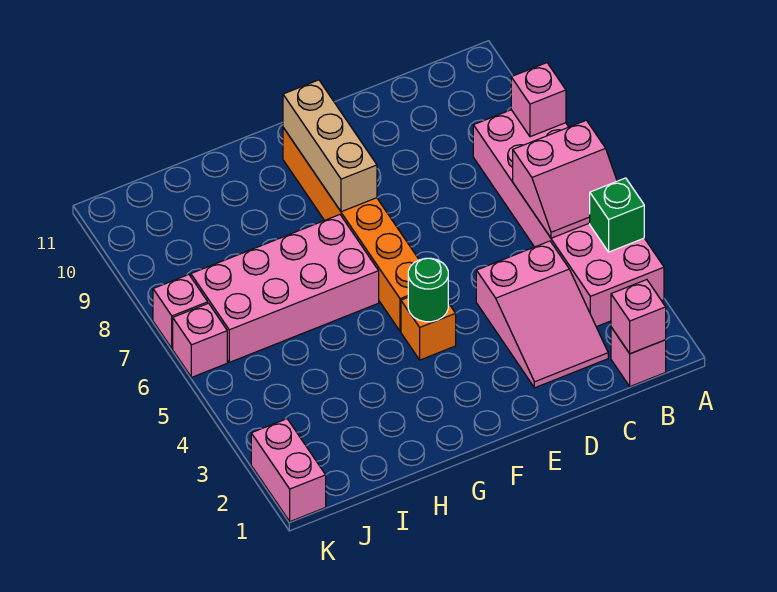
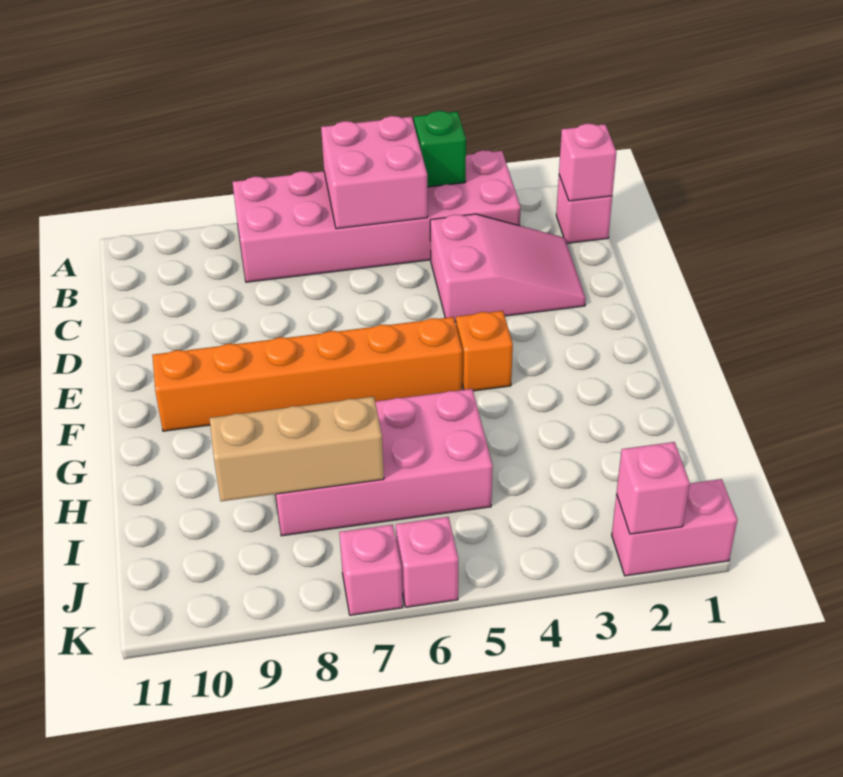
pink 2x2 slope [513,120,617,238] -> pink 2x2 brick [321,116,428,229]
pink 1x1 brick [511,63,566,137] -> pink 1x1 brick moved to [617,442,690,534]
green 1x1 round brick [408,258,448,322] -> none
tan 1x3 brick [283,80,377,212] -> tan 1x3 brick moved to [210,397,384,501]
pink 2x4 brick [191,215,379,362] -> pink 2x4 brick turned to [275,389,493,536]

